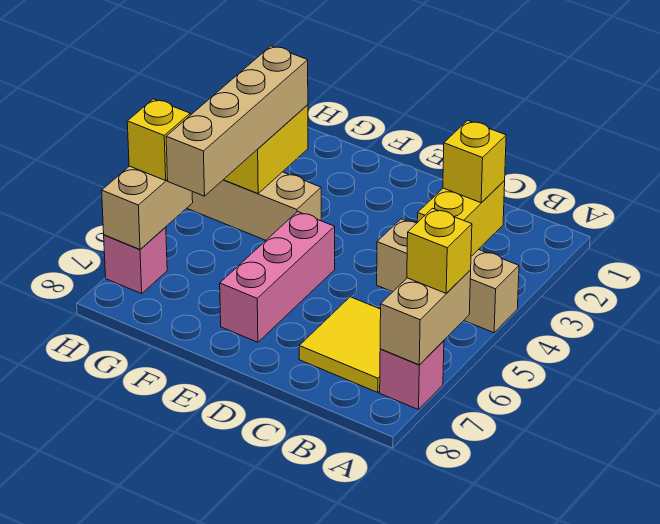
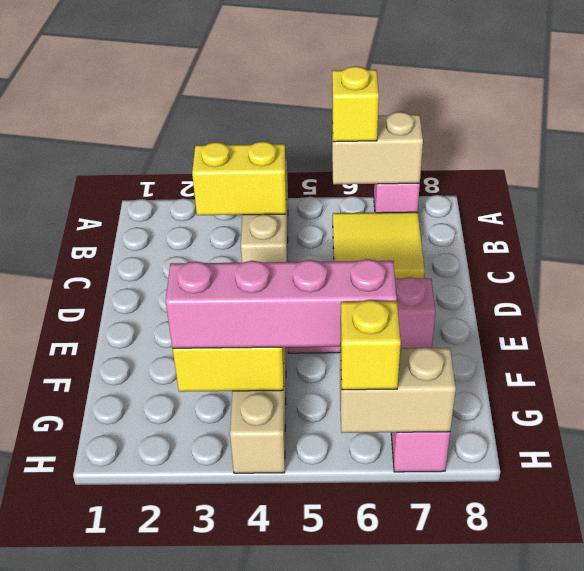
yellow 1x1 brick [443,120,506,203] -> none
tan 1x4 brick [166,46,308,196] -> pink 1x4 brick [166,259,397,348]

